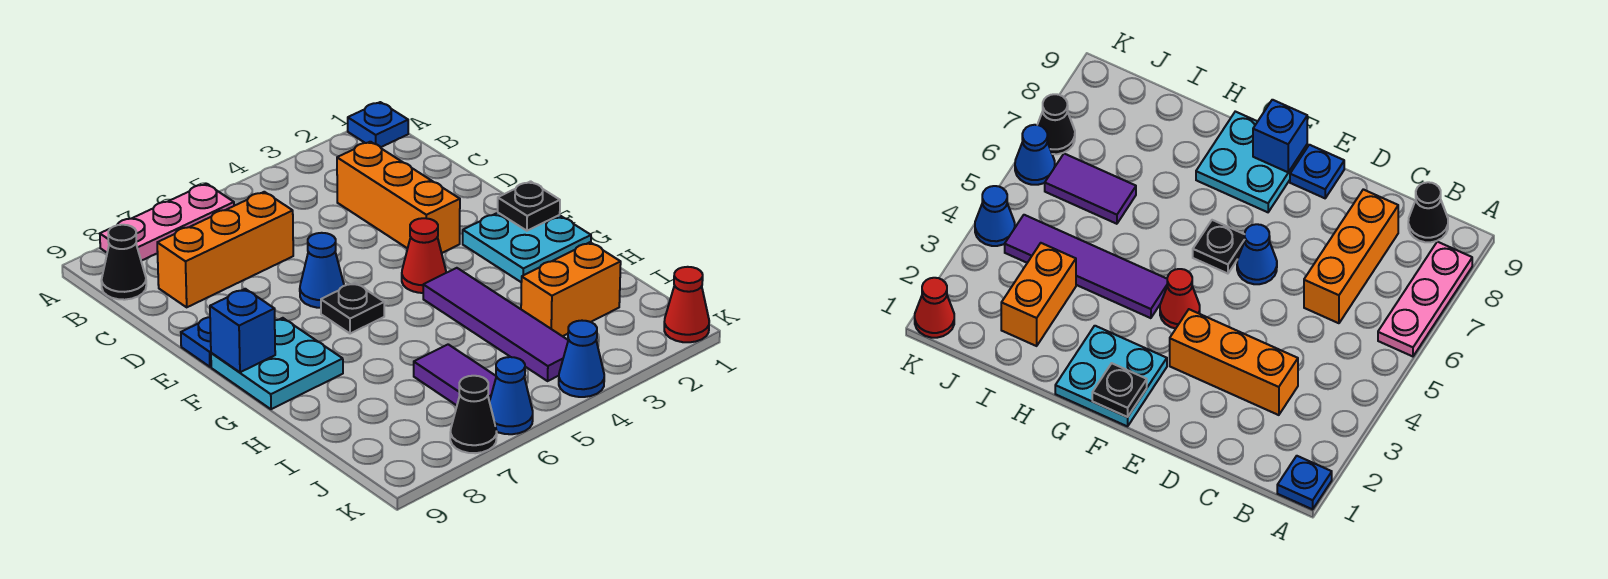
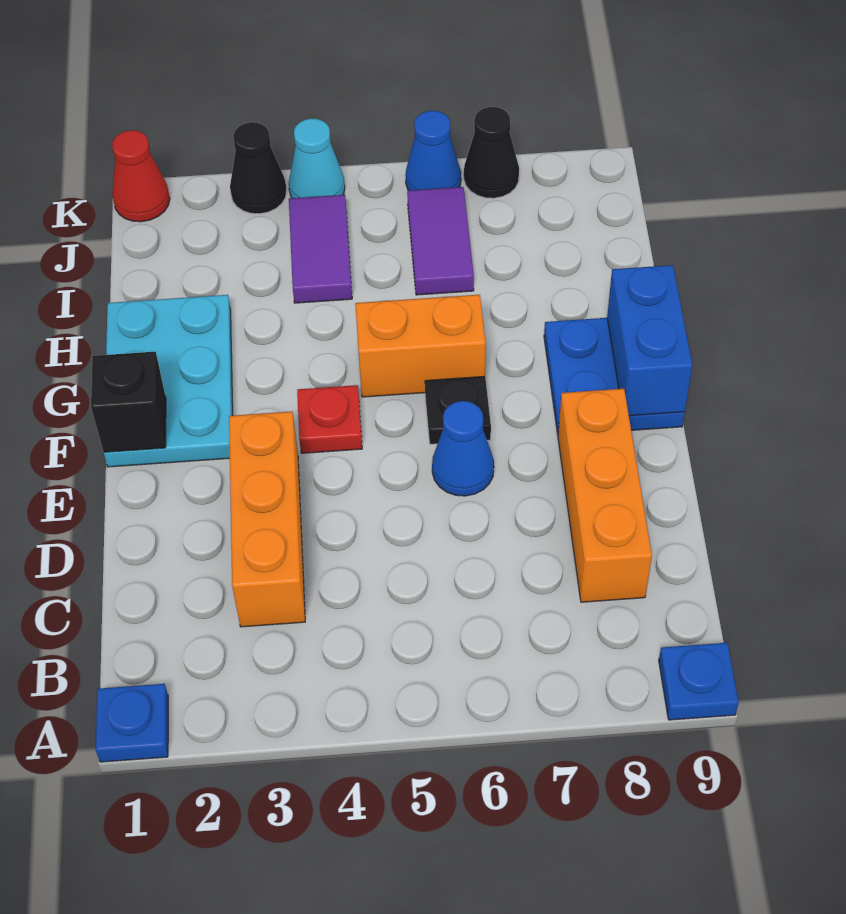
pink 1x3 plate [100,184,234,261] -> none
black 1x1 cone [101,225,146,300] -> black 1x1 cone moved to [230,122,287,214]
orange 1x3 brick [157,192,293,307] -> orange 1x3 brick turned to [558,389,652,602]
blue 1x1 plate [181,317,211,367] -> blue 1x1 plate moved to [659,643,739,720]
cyan 2x2 plate [463,213,591,282] -> cyan 2x3 plate [104,295,233,467]
black 1x1 plate [498,181,560,231] -> black 1x1 brick [91,351,166,452]
red 1x1 cone [402,218,446,293] -> red 1x1 plate [297,385,362,453]
cyan 2x2 plate [211,318,343,409] -> blue 2x2 plate [544,318,685,434]
blue 1x1 brick [210,289,275,372] -> blue 1x2 brick [607,265,692,416]
purple 1x4 tile [423,268,568,381] -> purple 1x2 tile [289,195,352,303]
orange 1x2 brick [521,242,621,336] -> orange 1x2 brick moved to [355,295,486,397]
blue 1x1 cone [559,321,604,397] -> cyan 1x1 cone [289,118,345,198]

